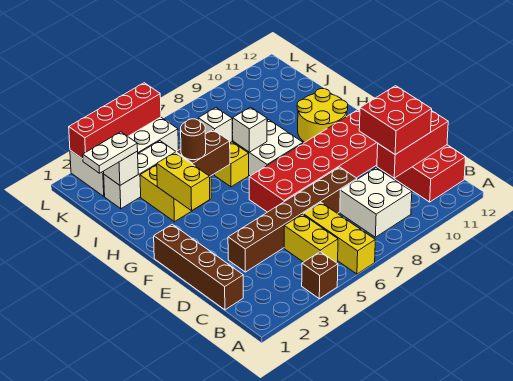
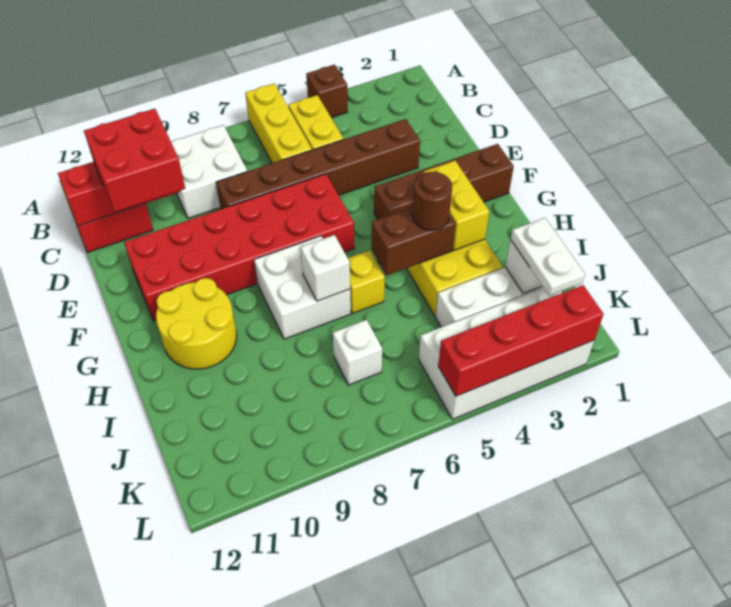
brown 1x4 brick [154,224,243,310] -> brown 1x4 brick turned to [374,144,514,219]
white 1x2 plate [83,132,138,173] -> white 1x2 plate turned to [511,218,585,296]

